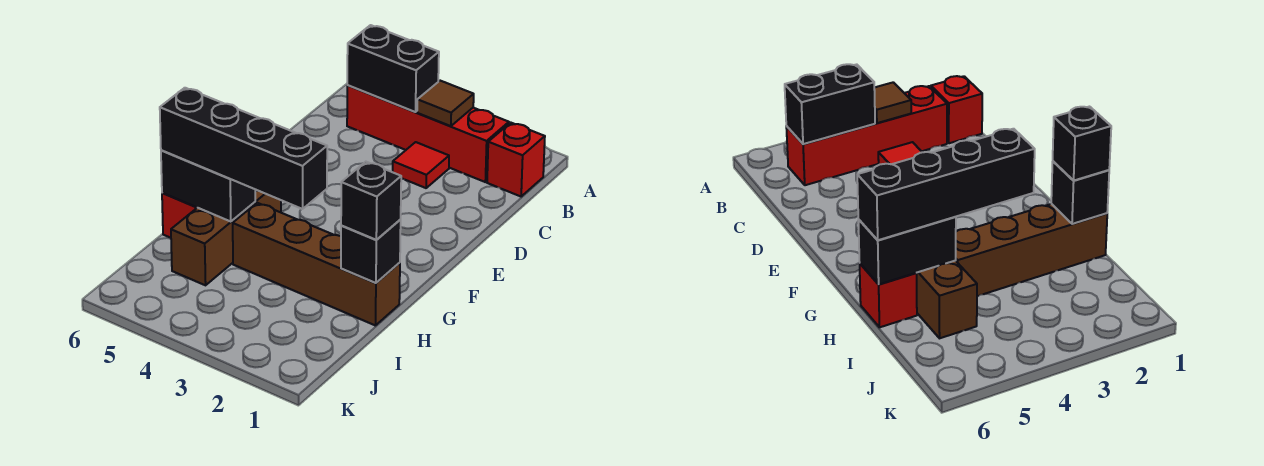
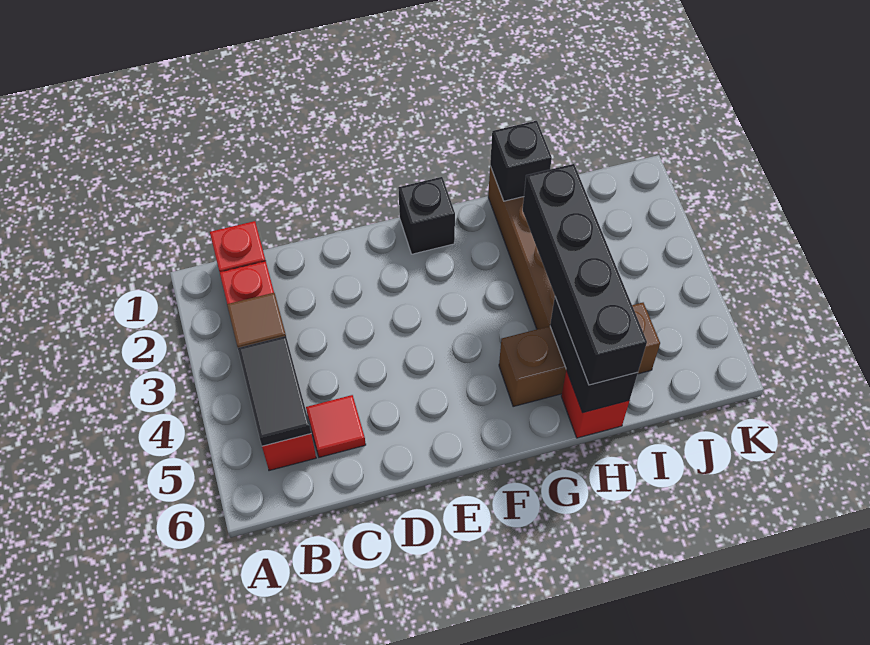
black 1x2 brick [347,25,439,112] -> black 1x2 tile [238,336,311,446]
red 1x1 tile [393,142,449,188] -> red 1x1 tile moved to [306,395,366,457]
black 1x1 brick [341,162,402,240] -> black 1x1 brick moved to [398,177,455,254]

